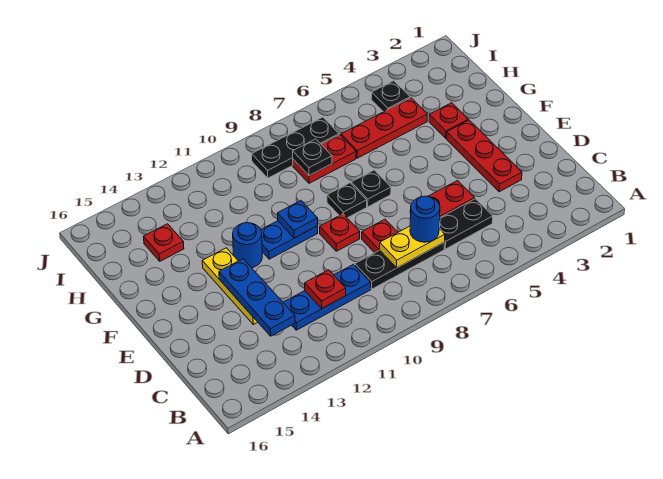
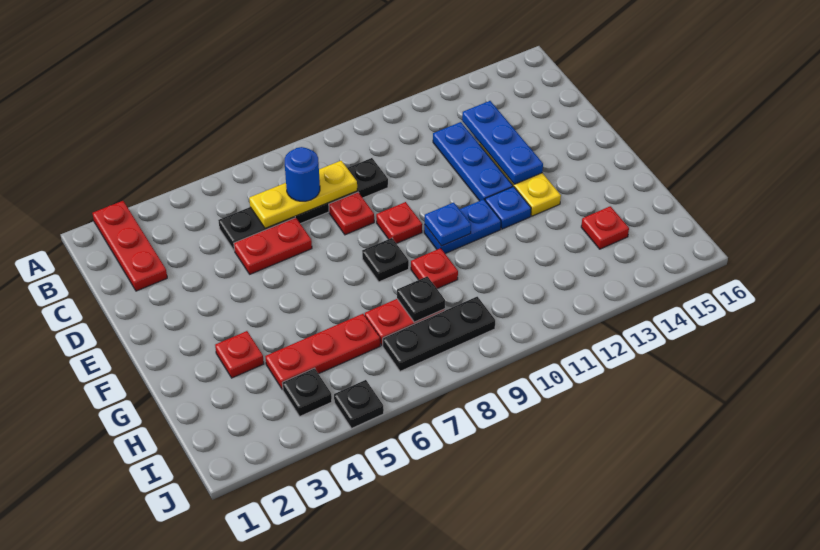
yellow 1x2 plate [380,226,445,268] -> yellow 1x3 plate [249,161,357,228]
blue 1x3 plate [283,264,371,330] -> blue 1x3 plate turned to [433,122,513,201]
red 1x1 plate [305,270,346,308] -> red 1x1 plate moved to [411,248,458,289]
red 1x3 plate [447,120,522,192] -> red 1x3 plate moved to [93,201,167,291]
black 1x1 plate [351,170,391,207] -> black 1x1 plate moved to [334,380,384,429]
blue 1x1 round brick [233,223,262,268] -> blue 1x1 plate [485,187,531,229]

